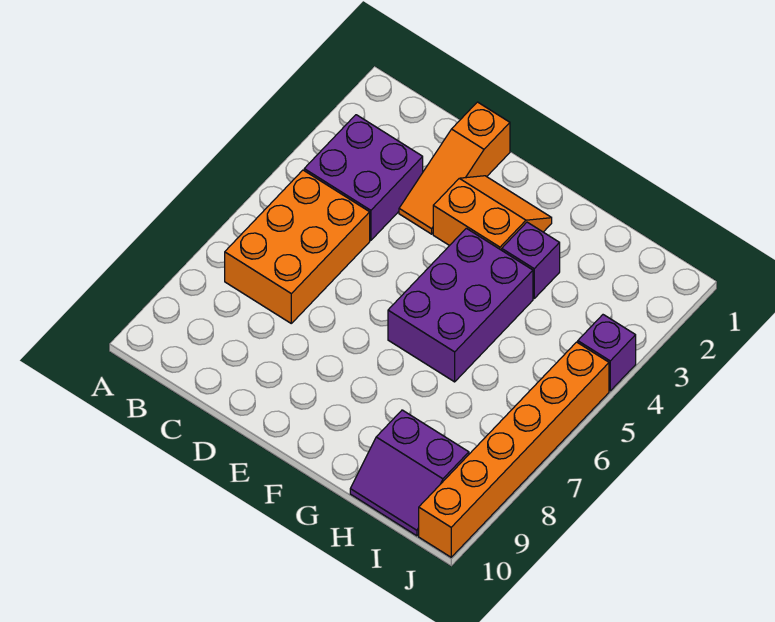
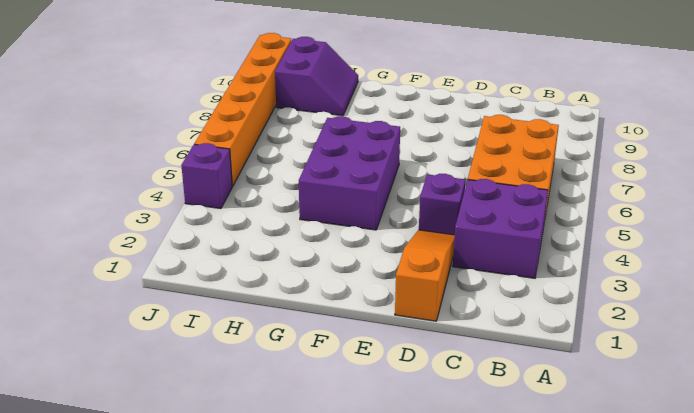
orange 2x2 slope [433,176,552,250] -> none
purple 1x1 brick [502,222,560,298] -> purple 1x1 brick moved to [419,174,465,235]
purple 2x2 slope [350,410,469,536] -> purple 2x2 slope turned to [275,37,358,116]

